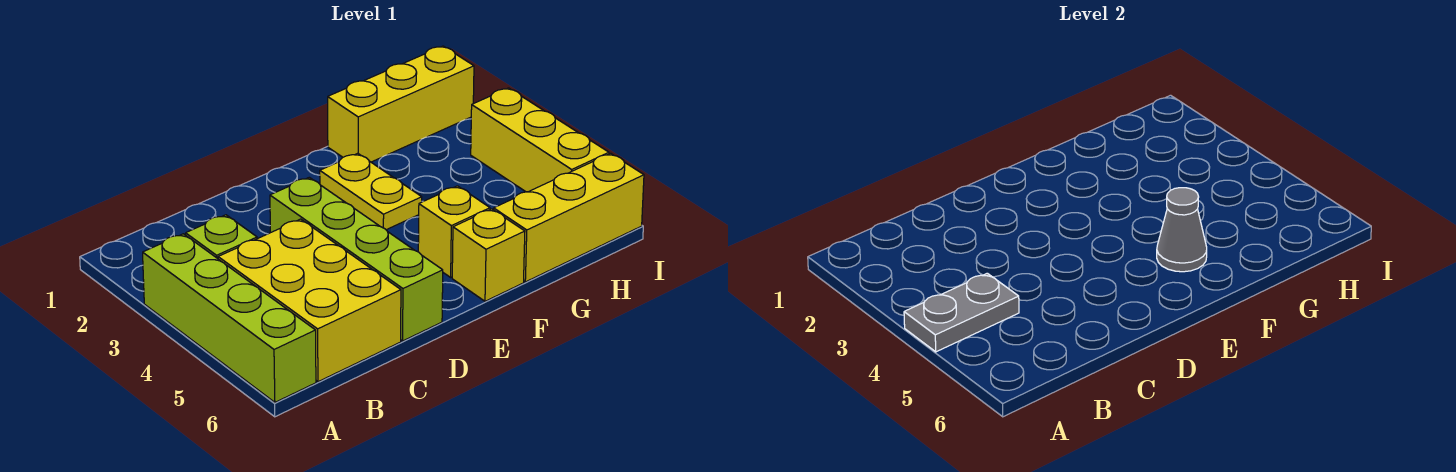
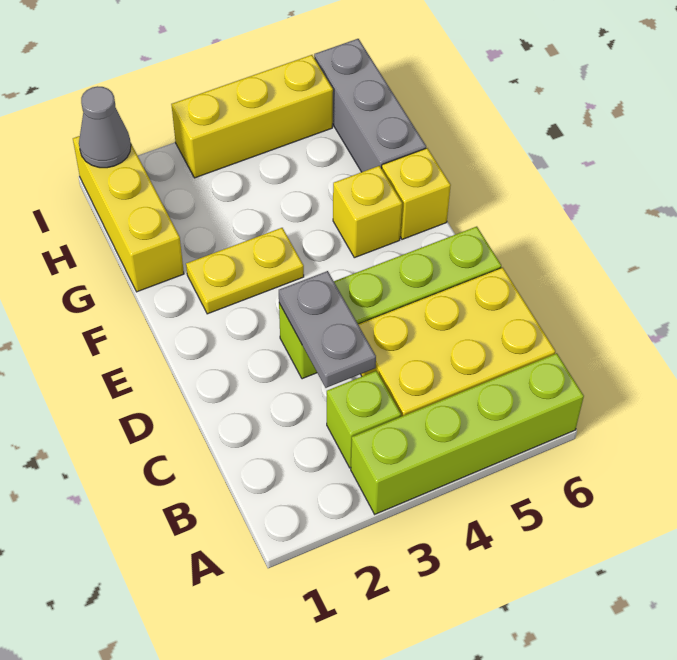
grey 1x2 plate [904,273,1019,352] -> grey 1x2 plate moved to [279,271,376,388]
grey 1x1 cone [1157,188,1207,272] -> grey 1x1 cone moved to [79,86,131,168]
yellow 1x3 brick [494,153,644,282] -> grey 1x3 brick [314,39,426,172]

